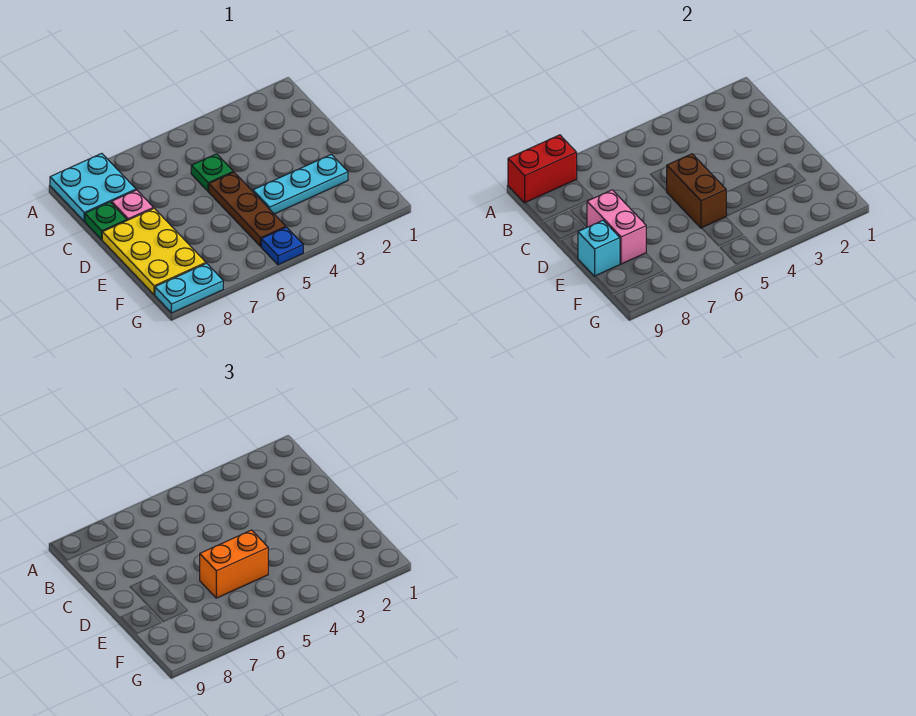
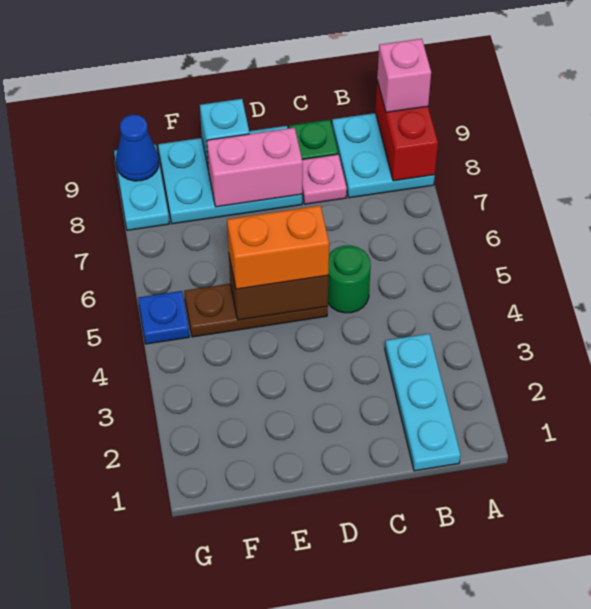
none -> pink 1x1 brick [377,39,431,112]
green 1x1 plate [191,154,233,191] -> green 1x1 round brick [328,246,371,313]
yellow 2x3 plate [102,208,206,295] -> cyan 2x3 plate [158,126,302,224]
cyan 1x3 plate [253,154,348,214] -> cyan 1x3 plate moved to [385,334,461,471]
orange 1x2 brick [200,530,268,598] -> orange 1x2 brick turned to [227,206,329,289]
none -> blue 1x1 cone [116,115,159,181]

